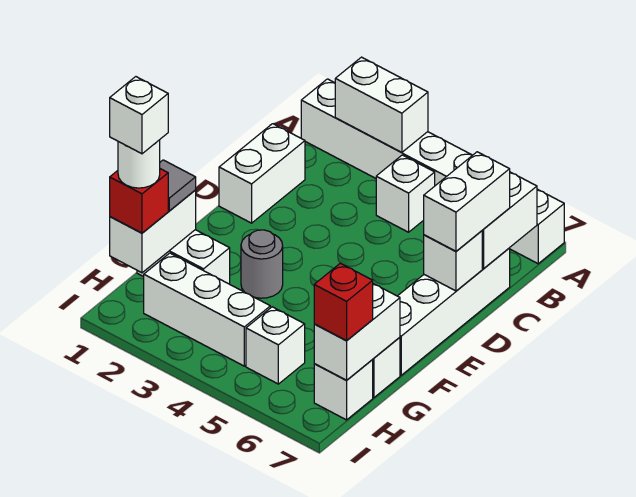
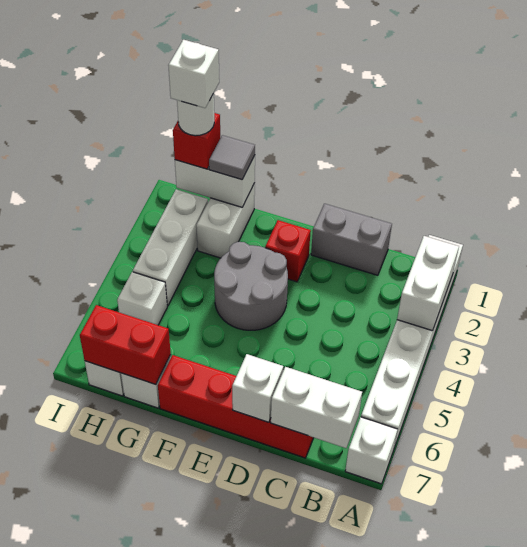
white 1x1 brick [376,155,435,232] -> none
white 1x2 brick [219,124,305,223] -> grey 1x2 brick [311,204,392,275]
white 1x4 brick [398,248,510,375] -> red 1x4 brick [158,355,314,458]
white 1x2 brick [424,152,510,251] -> none
grey 1x1 round brick [241,230,283,298] -> grey 2x2 round brick [214,242,288,330]
white 1x2 brick [314,284,400,380] -> red 1x2 brick [80,305,171,385]
red 1x1 brick [314,263,373,341] -> red 1x1 brick moved to [265,220,311,282]

